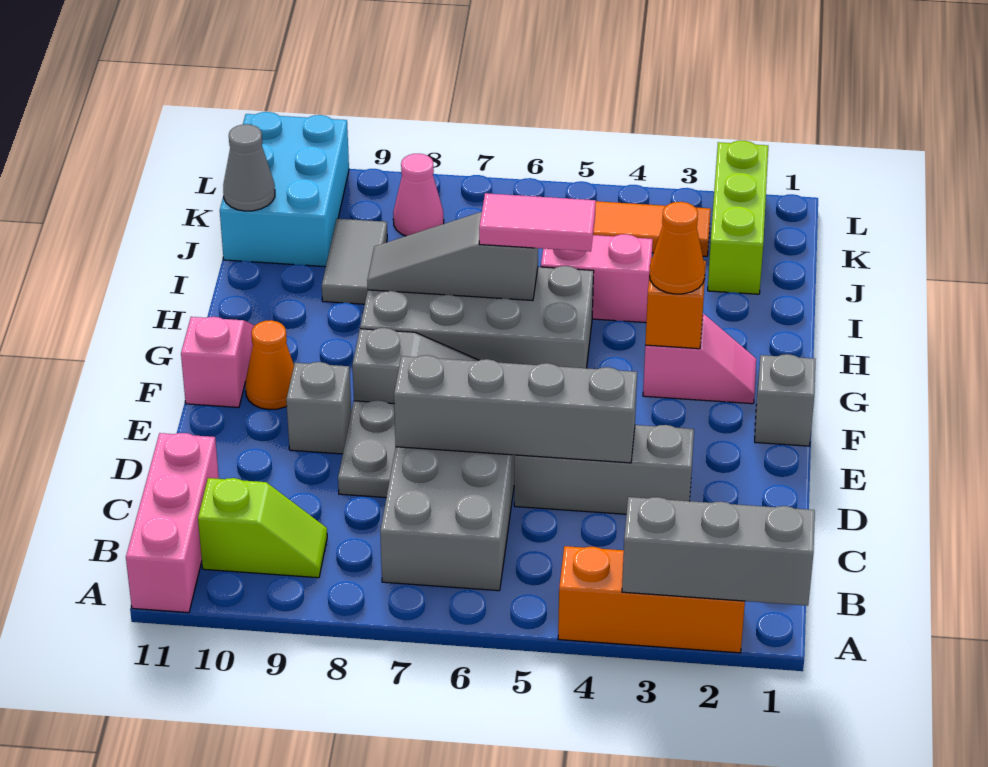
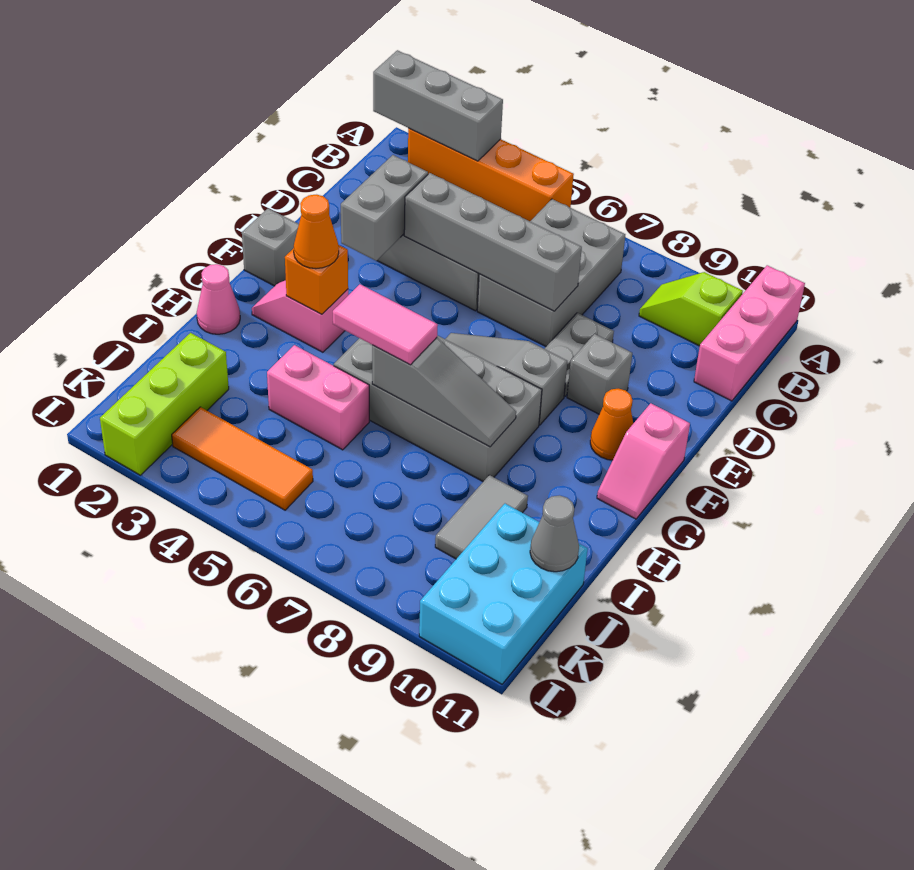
orange 1x3 brick [558,546,745,653] -> orange 1x4 brick [408,128,574,221]
none -> grey 1x2 brick [341,155,428,261]
pink 1x1 cone [393,154,444,236] -> pink 1x1 cone moved to [197,264,240,334]

